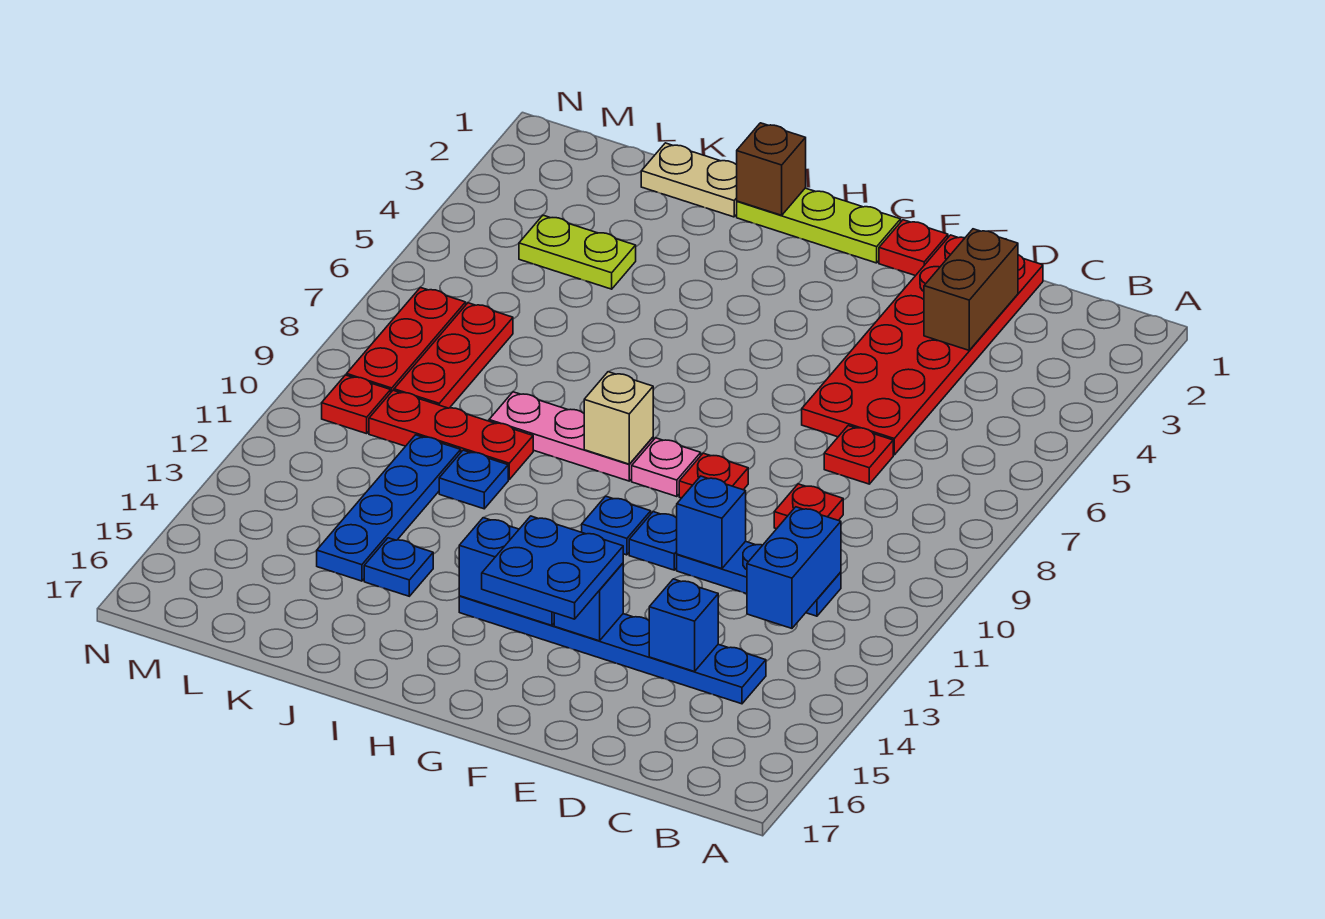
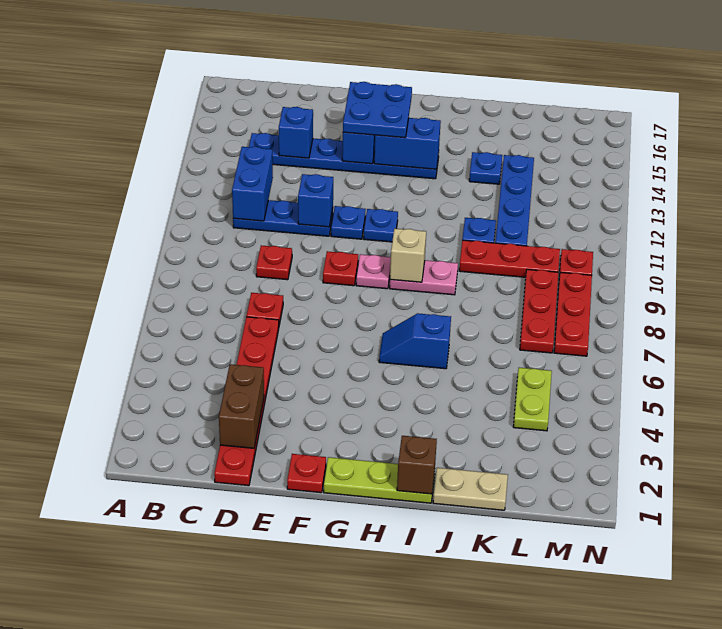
red 2x6 plate [802,235,1043,455] -> red 1x6 plate [214,317,279,486]
none -> blue 1x2 slope [379,313,451,369]
pink 1x3 plate [489,392,653,481] -> pink 1x2 plate [390,260,458,295]
lime 1x2 plate [519,215,636,289] -> lime 1x2 plate turned to [513,368,552,431]

